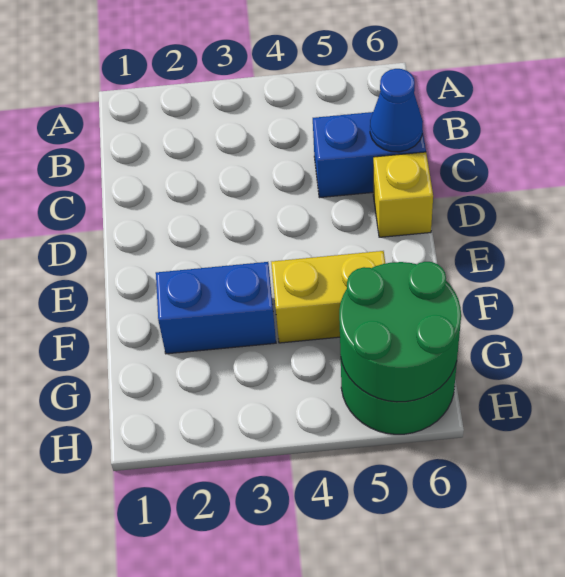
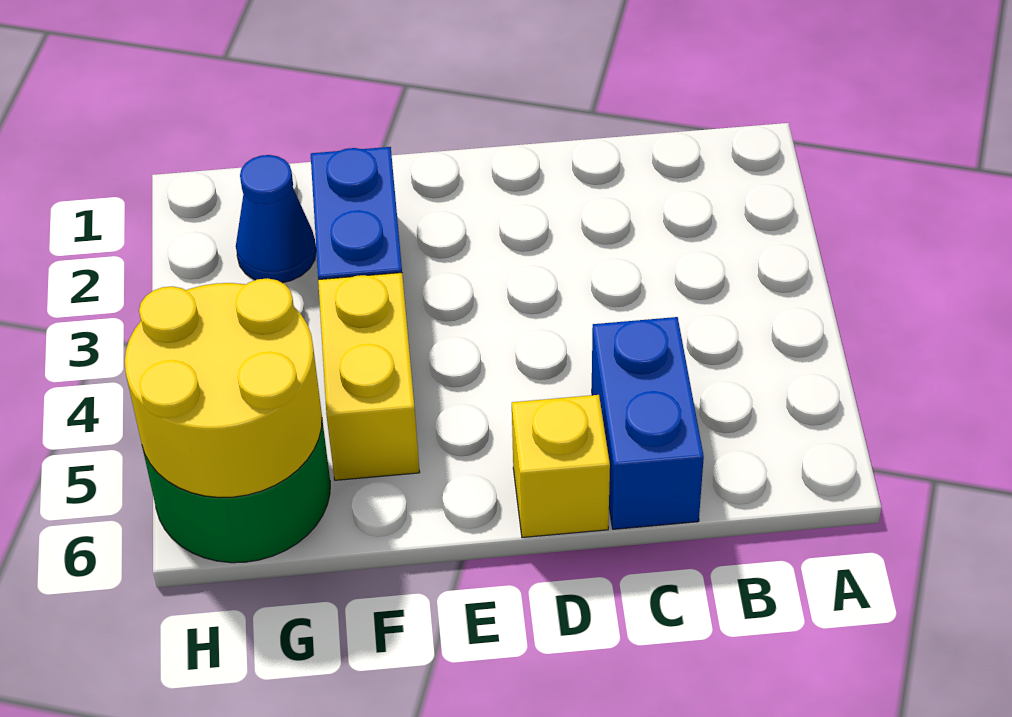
blue 1x1 cone [370,69,423,152] -> blue 1x1 cone moved to [236,155,316,283]
green 2x2 round brick [339,262,461,402] -> yellow 2x2 round brick [125,278,322,498]

